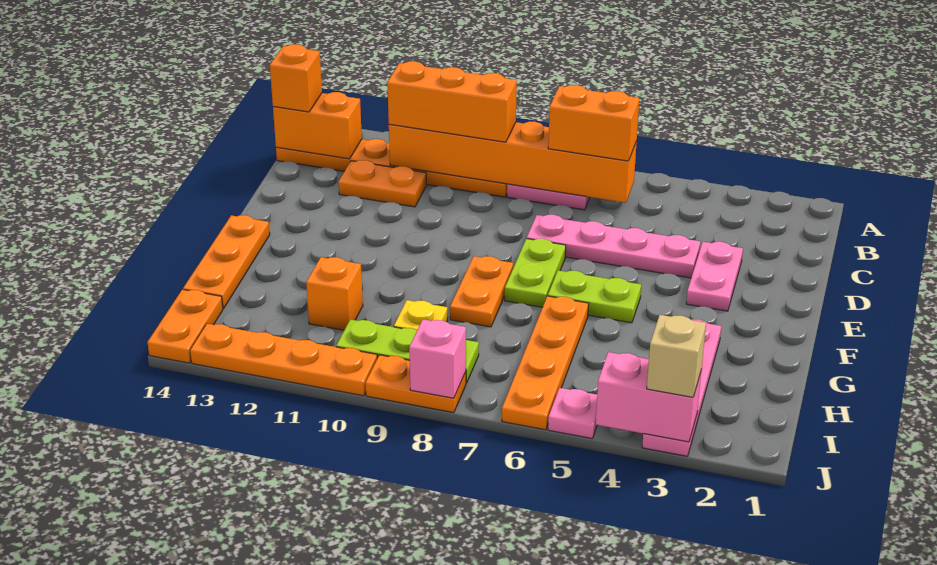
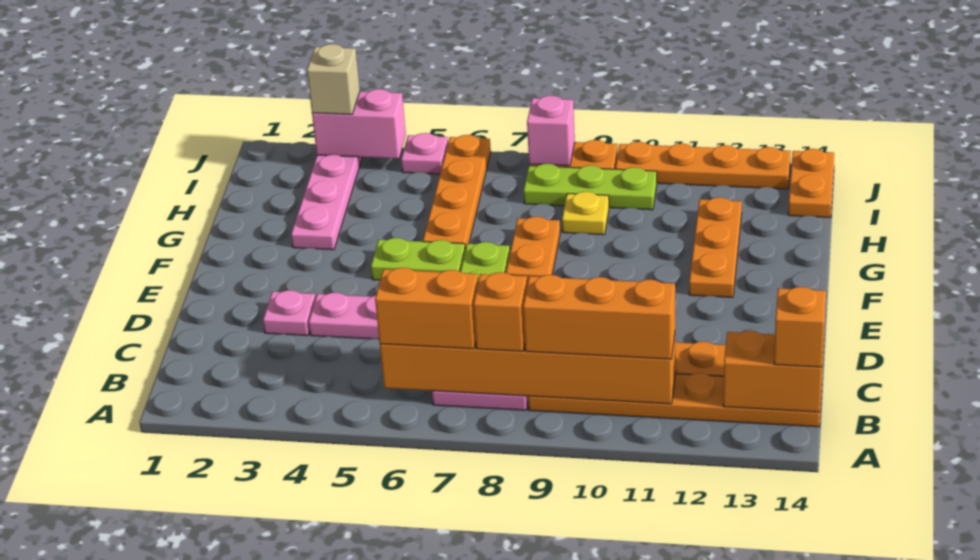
pink 1x2 plate [686,242,743,311] -> pink 1x1 plate [263,290,316,336]
orange 1x3 plate [183,215,270,309] -> orange 1x3 plate moved to [689,197,742,297]
orange 1x1 brick [306,257,363,330] -> orange 1x1 brick moved to [473,272,527,351]

